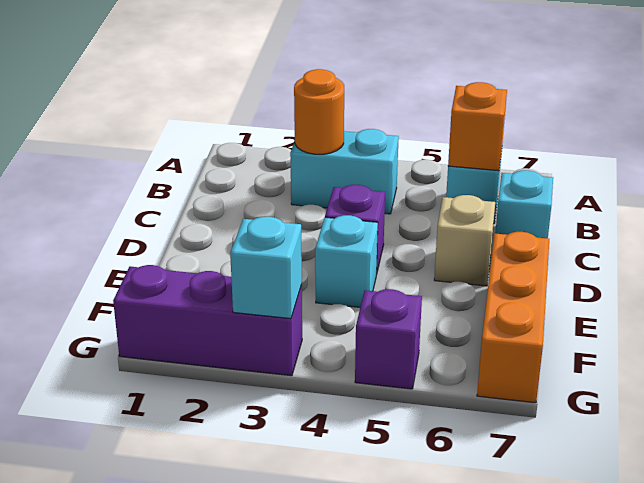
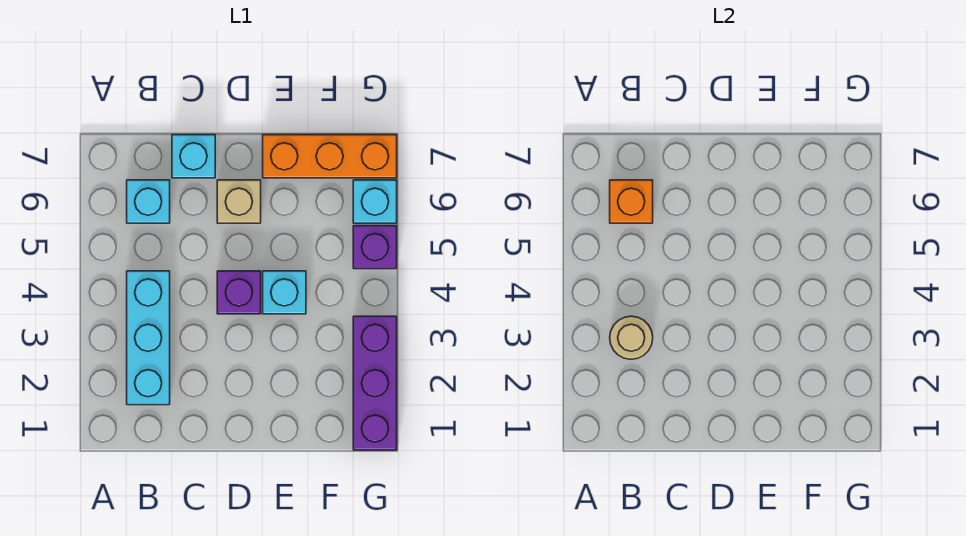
cyan 1x2 brick [290,129,399,214] -> cyan 1x3 brick [127,271,170,405]
orange 1x1 round brick [294,69,344,154] -> tan 1x1 round brick [610,316,653,359]
cyan 1x1 brick [230,217,302,319] -> cyan 1x1 brick moved to [353,180,397,223]

